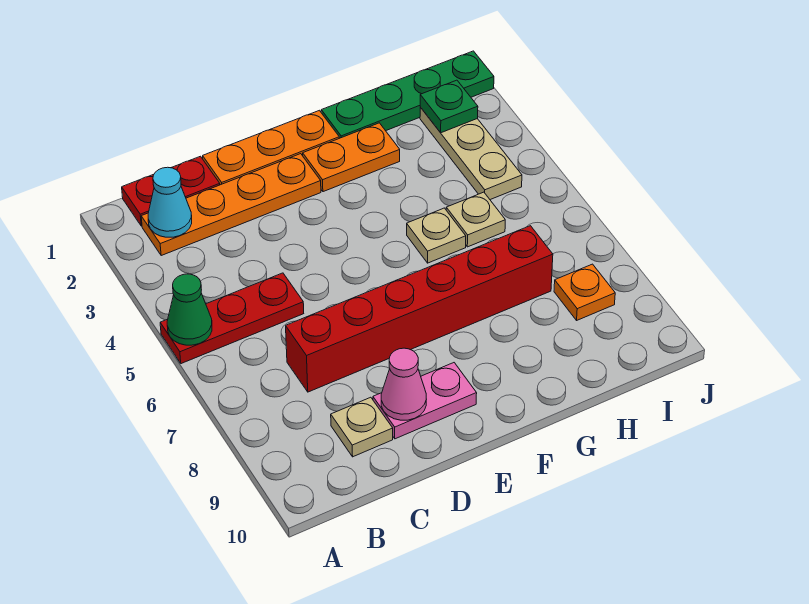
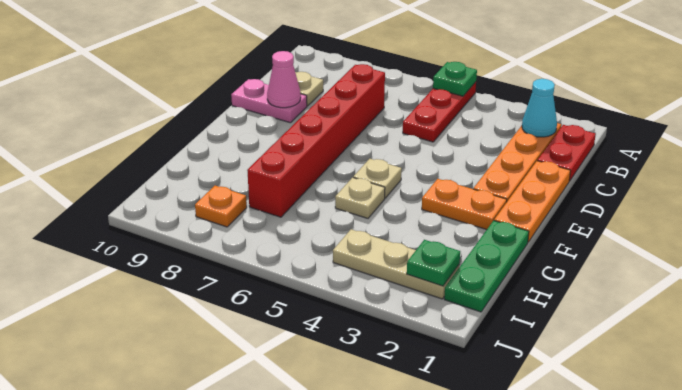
green 1x1 cone [167,274,212,345] -> green 1x1 plate [433,62,477,96]
pink 1x2 plate [373,363,477,439] -> pink 1x2 plate turned to [231,79,307,123]
orange 1x2 plate [303,123,400,192] -> orange 1x2 plate turned to [422,179,507,230]
green 1x4 plate [321,51,494,138] -> green 1x3 plate [444,221,529,312]
tan 1x1 plate [446,192,505,247] -> tan 1x1 plate moved to [353,159,402,198]

